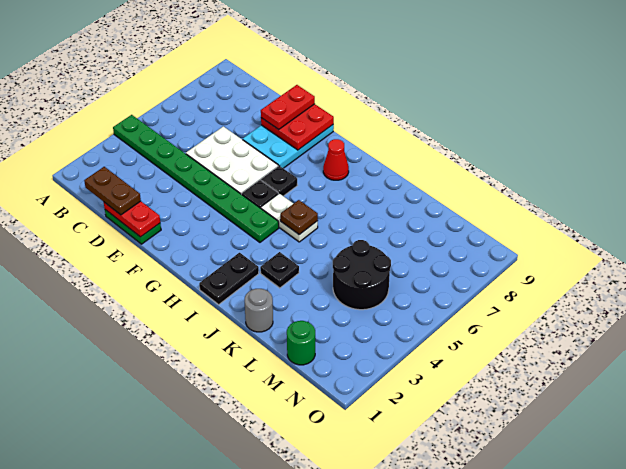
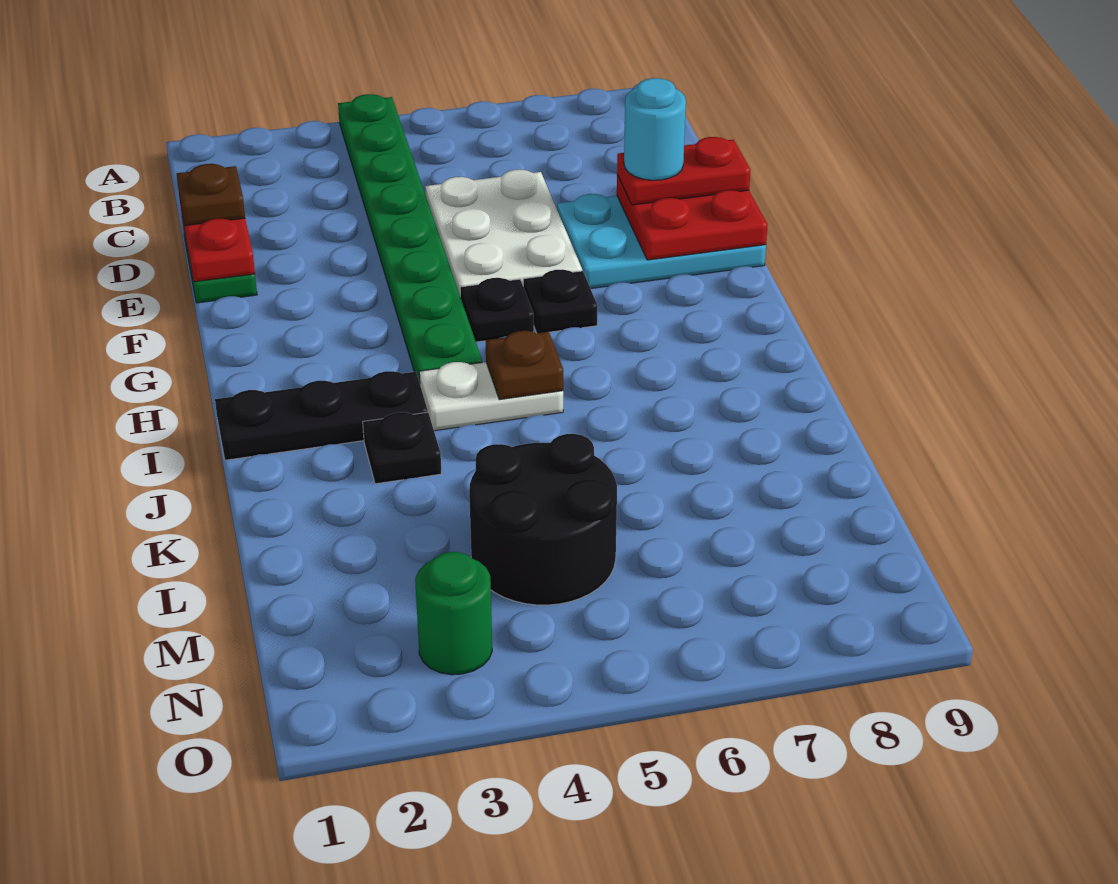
brown 1x2 plate [84,167,141,215] -> brown 1x1 plate [177,164,245,226]
none -> cyan 1x1 round brick [624,78,686,180]
white 1x2 plate [261,193,318,242] -> white 1x2 plate turned to [419,362,563,431]
red 1x1 cone [323,139,349,180] -> none
black 1x2 plate [199,253,259,305] -> black 1x3 plate [215,371,428,460]
grey 1x1 round brick [245,289,273,332] -> none
green 1x1 round brick [287,321,315,365] -> green 1x1 round brick moved to [415,552,492,675]

